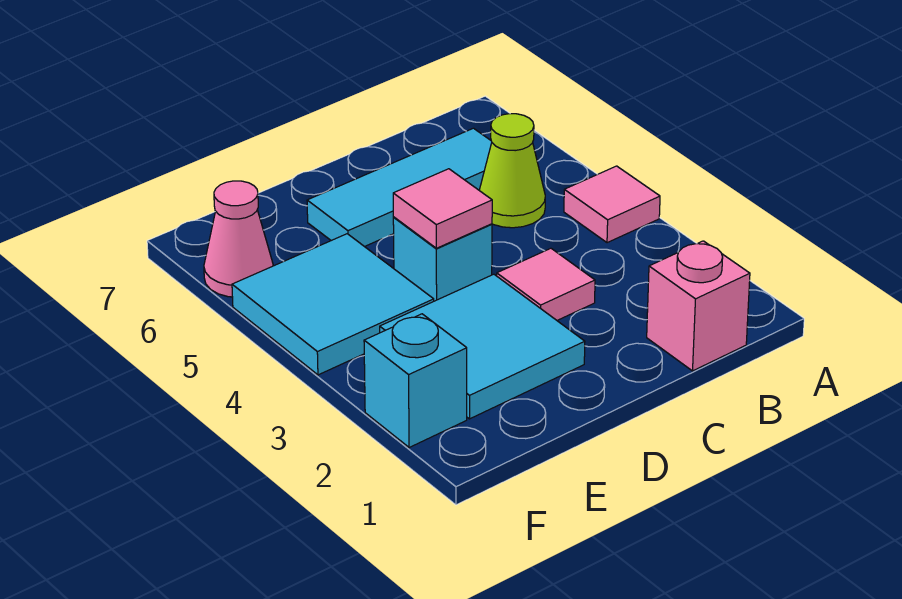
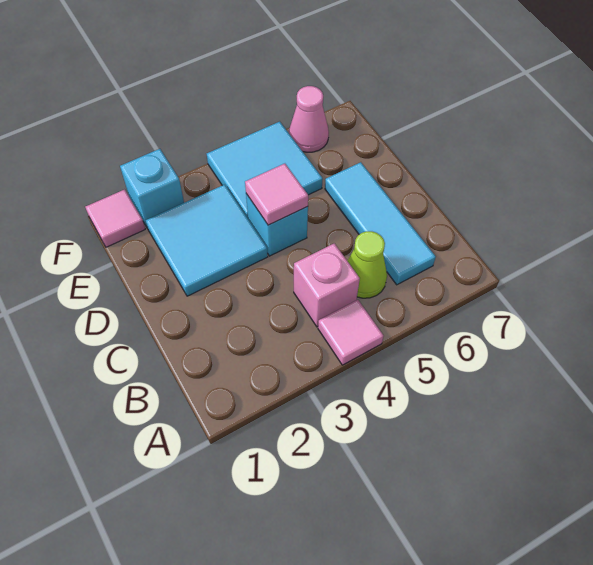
pink 1x1 brick [647,241,750,371] -> pink 1x1 brick moved to [294,243,360,327]
pink 1x1 tile [497,248,595,320] -> pink 1x1 tile moved to [85,189,145,247]

